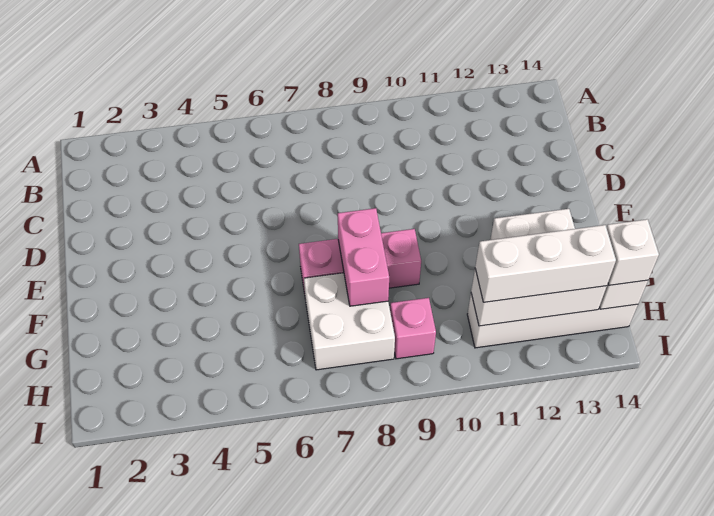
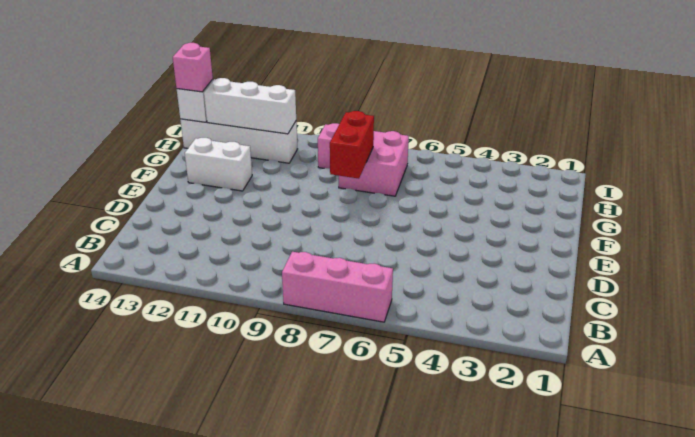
pink 1x3 brick [299,229,421,294] -> pink 1x3 brick moved to [282,252,393,322]
pink 1x2 brick [338,208,389,306] -> red 1x2 brick [330,111,374,179]
white 2x2 brick [304,273,395,370] -> pink 2x2 brick [339,131,409,196]
white 1x3 brick [475,225,616,302] -> none
white 1x1 brick [606,219,659,285] -> pink 1x1 brick [173,43,213,92]

